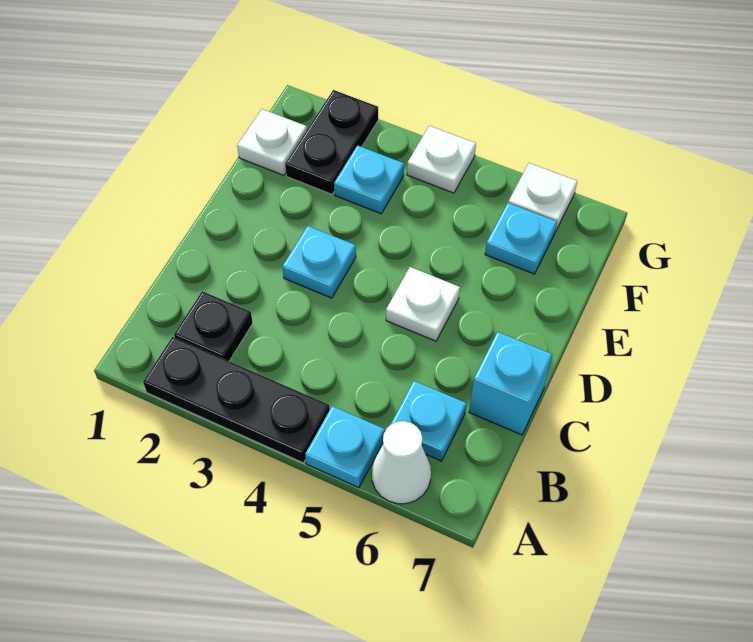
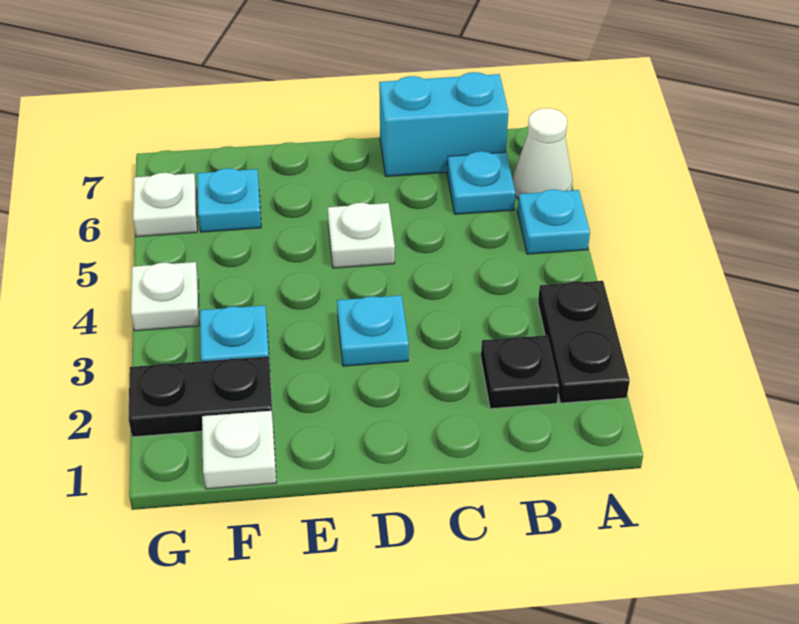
black 1x3 plate [143,337,330,463] -> black 1x2 plate [538,281,630,403]
cyan 1x1 brick [469,332,552,435] -> cyan 1x2 brick [379,72,508,177]

